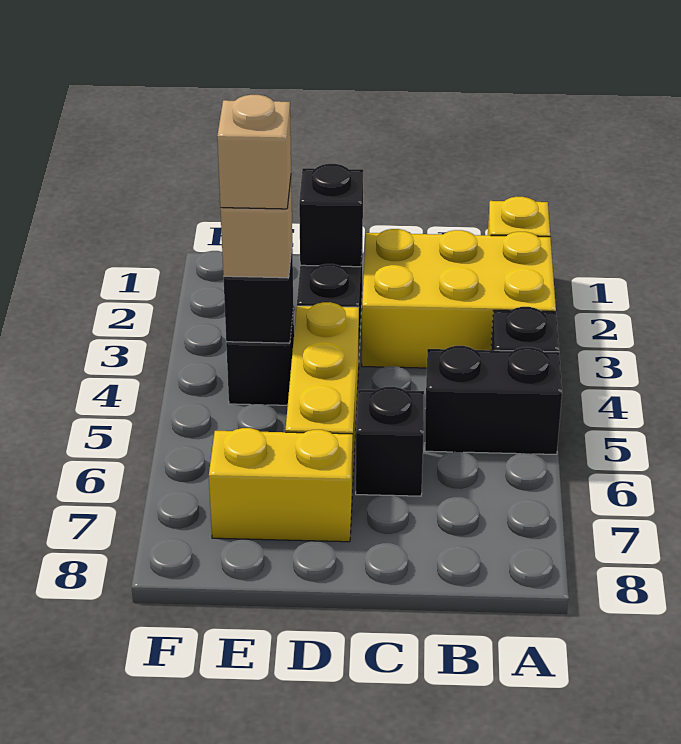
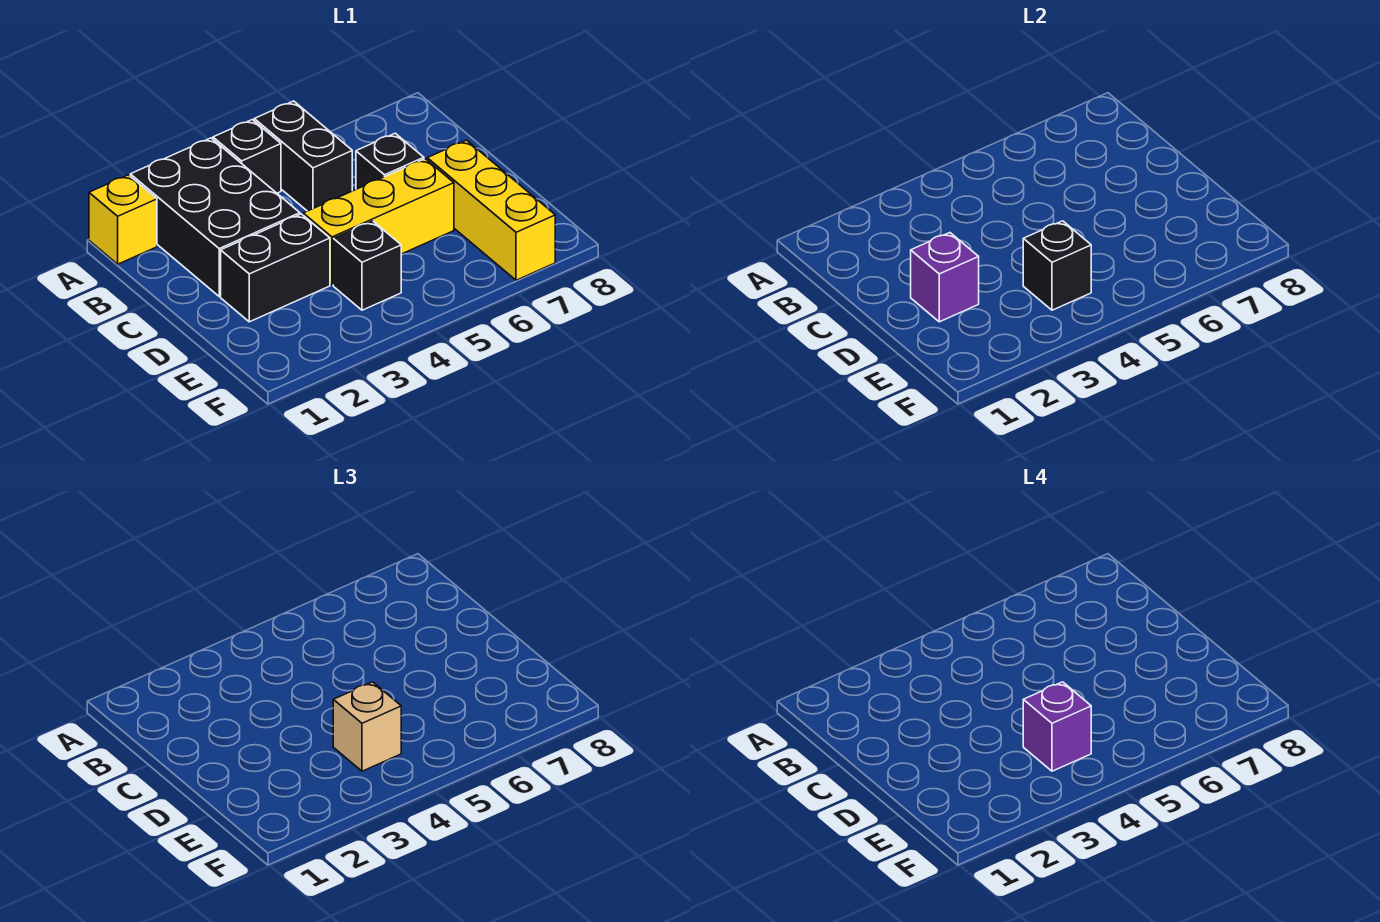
yellow 2x3 brick [362,229,556,368] -> black 2x3 brick [130,138,300,296]
black 1x1 brick [299,164,363,267] -> purple 1x1 brick [911,233,979,322]
yellow 1x2 brick [209,428,353,542] -> yellow 1x3 brick [427,140,555,280]
tan 1x1 brick [217,95,291,209] -> purple 1x1 brick [1023,682,1091,771]

